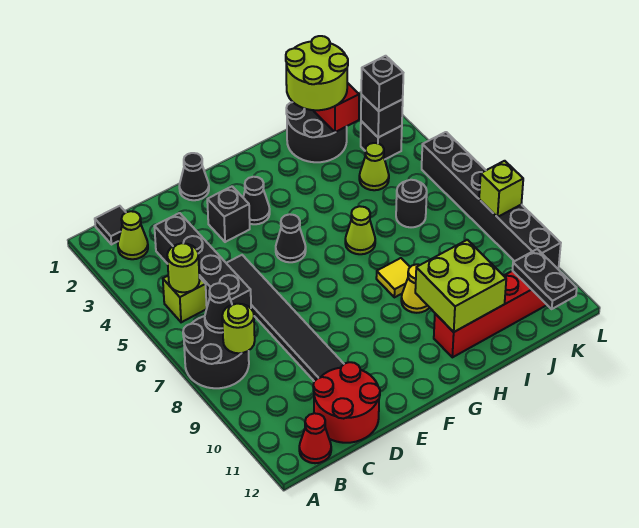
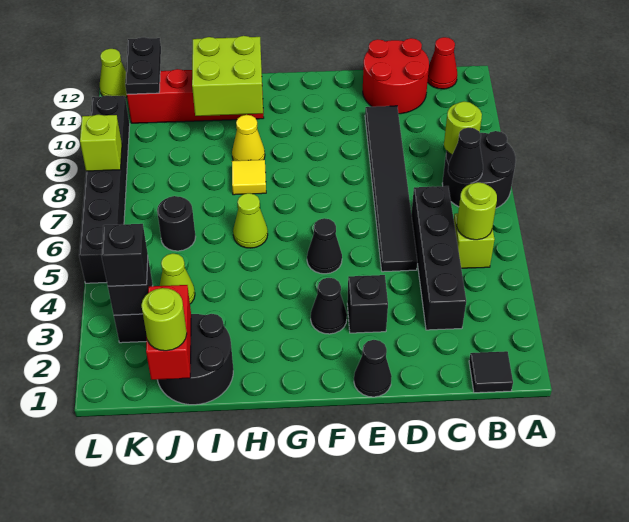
lime 1x1 cone [118,211,148,259] -> lime 1x1 cone moved to [100,49,127,98]
lime 2x2 round brick [286,36,348,110] -> lime 1x1 round brick [141,288,187,351]

